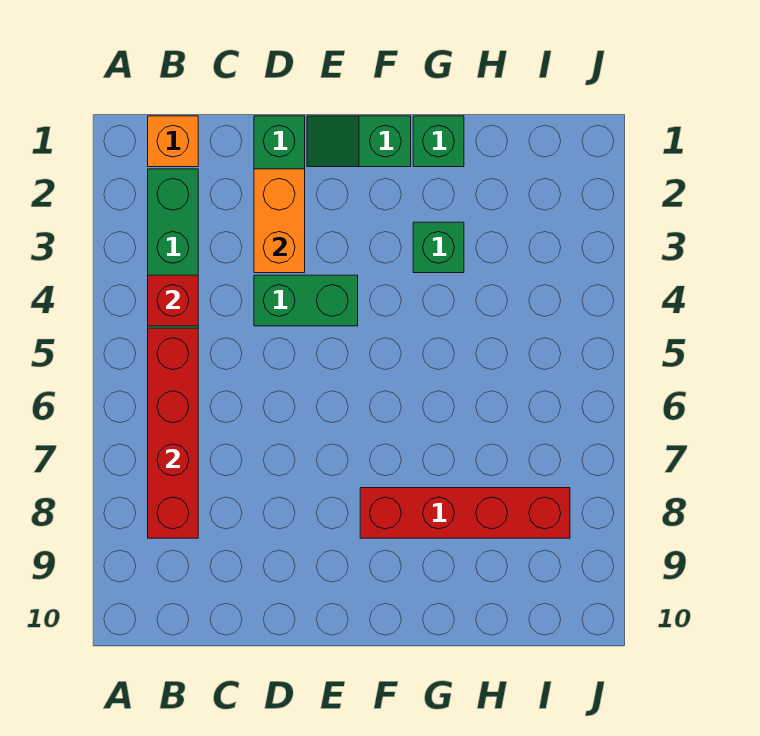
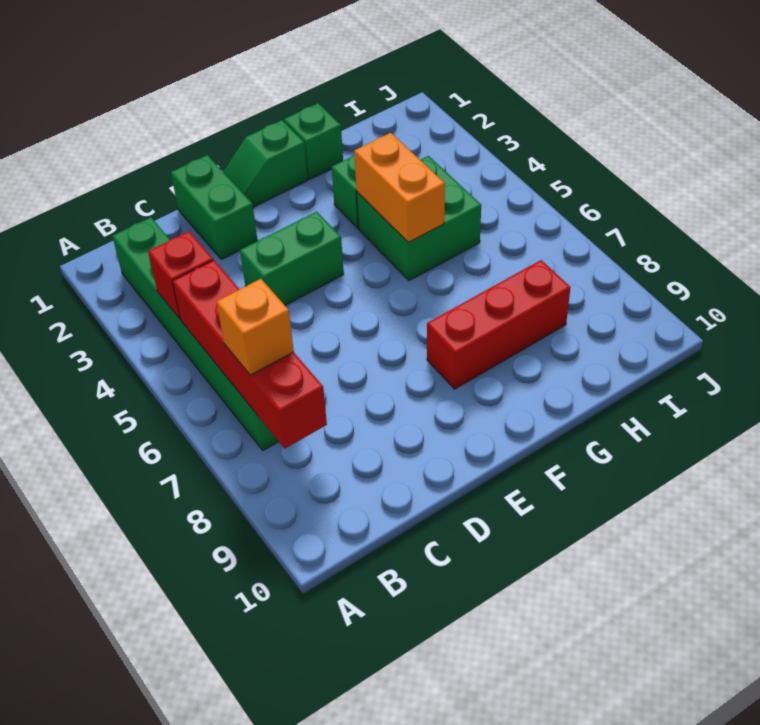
orange 1x1 brick [148,116,198,167] -> orange 1x1 brick moved to [217,279,294,375]
orange 1x2 brick [254,169,305,273] -> orange 1x2 brick moved to [354,133,445,242]
red 1x4 brick [360,488,570,538] -> red 1x3 brick [427,260,571,389]
none -> green 2x2 brick [357,156,481,281]

